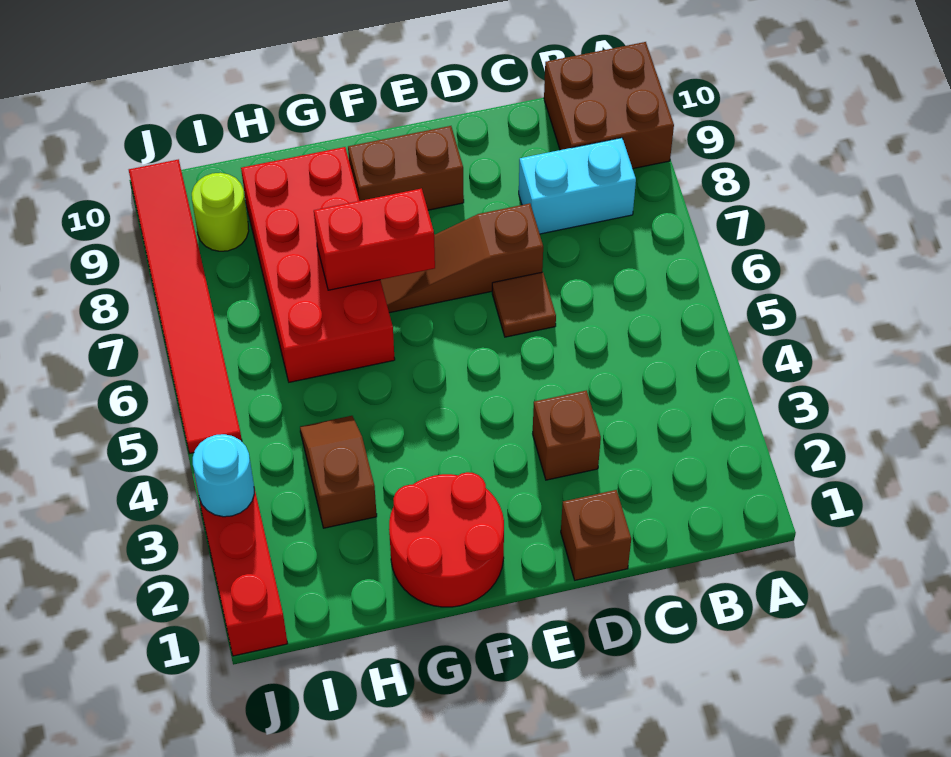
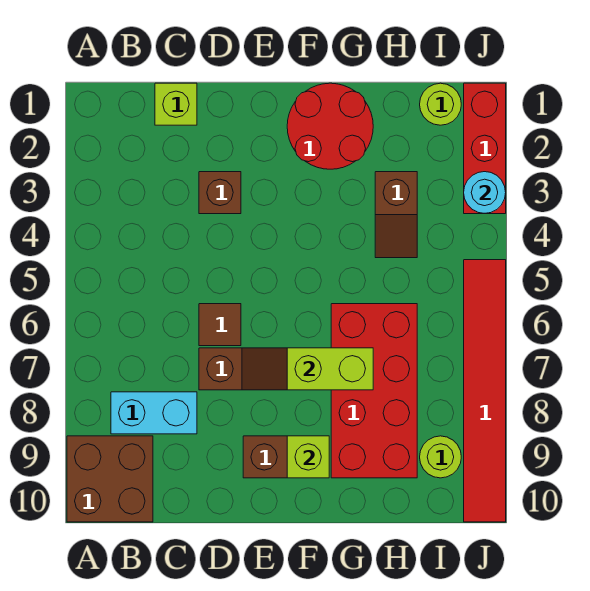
none -> lime 1x1 brick [155,83,197,125]
brown 1x1 brick [561,490,631,580] -> none
red 1x2 brick [314,188,435,290] -> lime 1x2 brick [287,348,373,390]
none -> lime 1x1 brick [287,436,329,478]
none -> lime 1x1 round brick [420,83,461,125]

